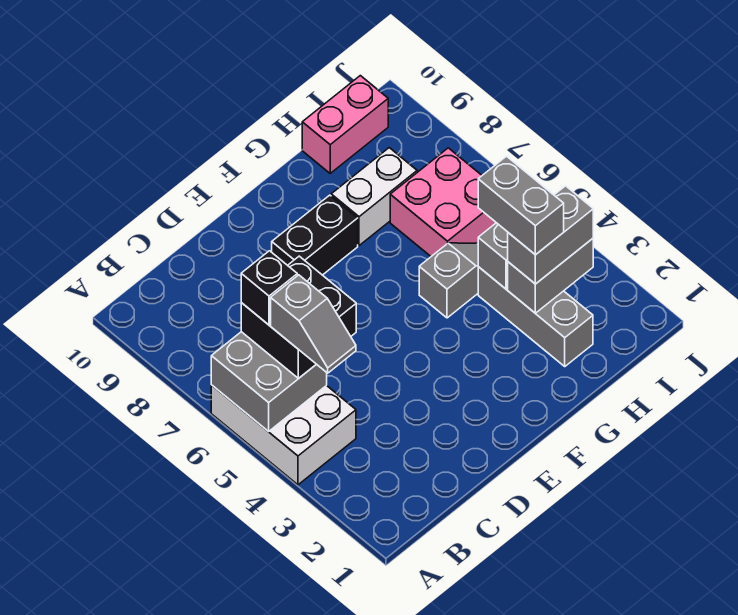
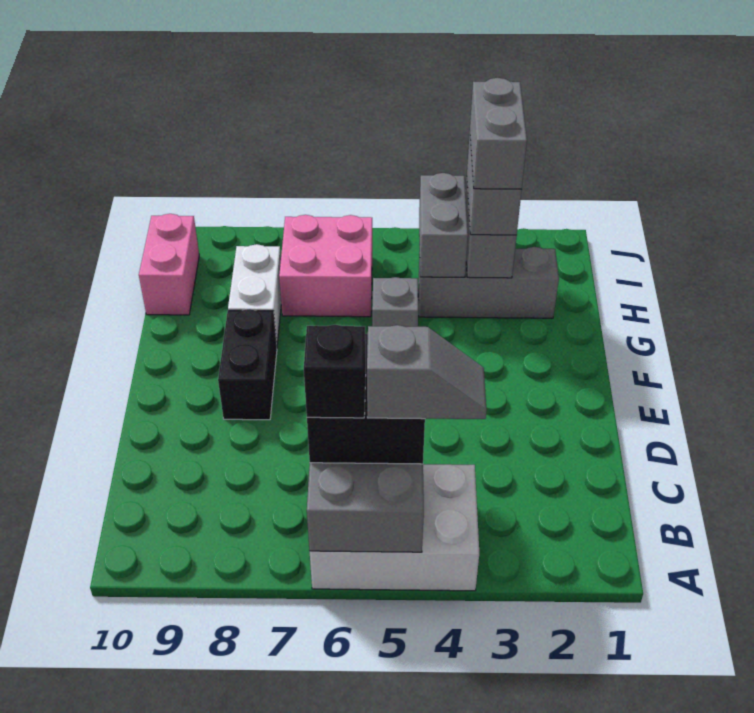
grey 1x2 brick [478,156,564,255] -> grey 1x2 brick turned to [470,78,527,189]

